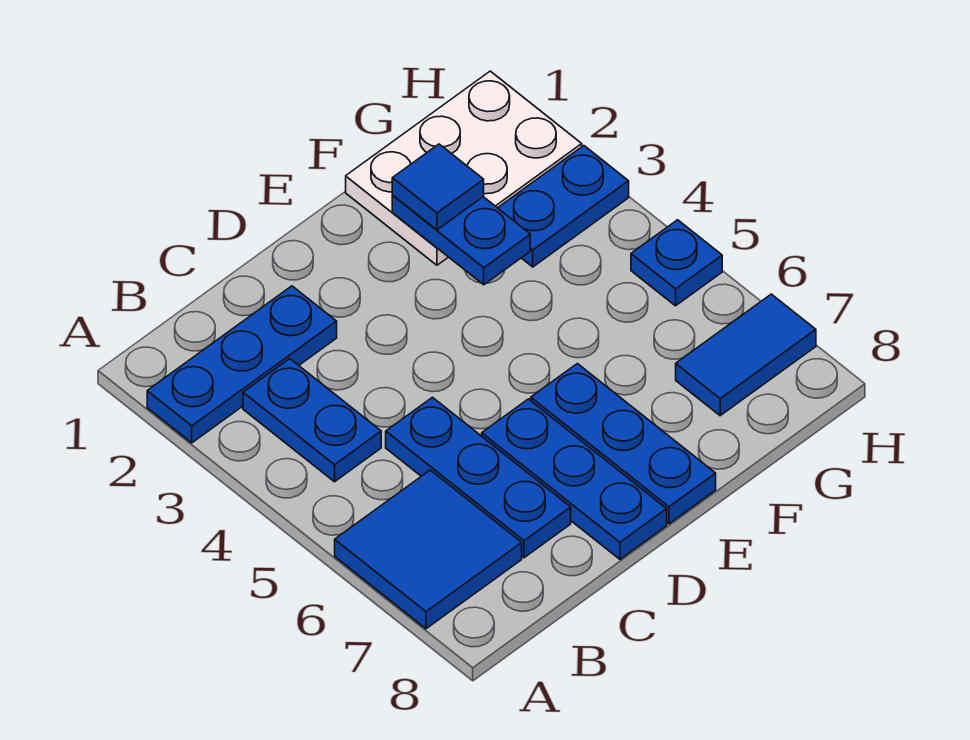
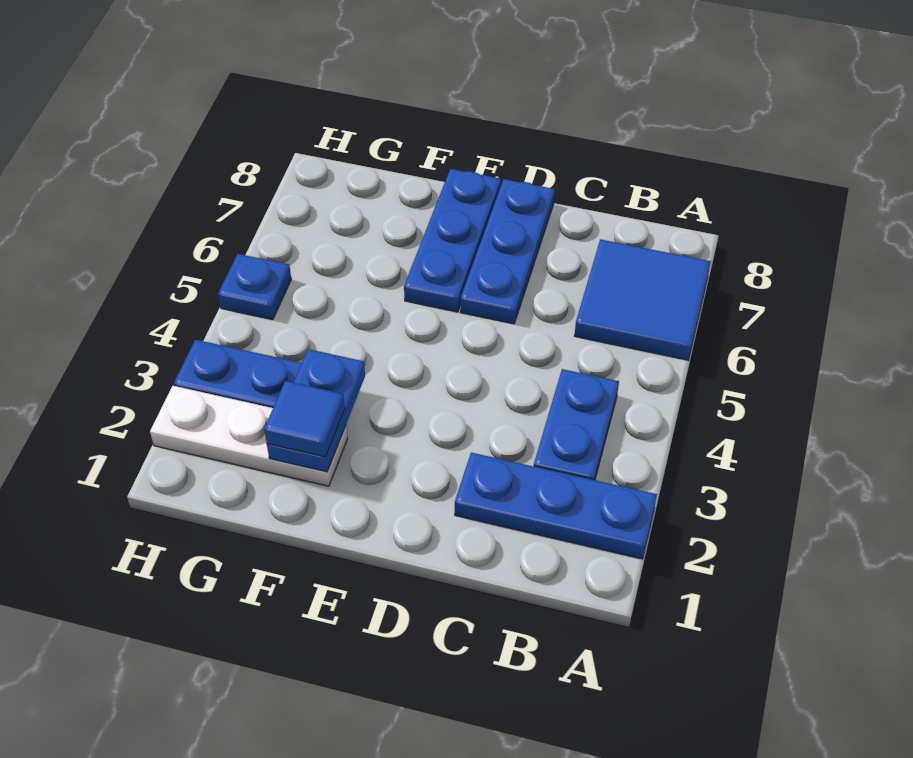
blue 1x3 plate [386,397,571,558] -> none
white 2x3 plate [346,71,582,265] -> white 1x3 plate [150,386,348,486]
blue 1x2 tile [676,294,816,416] -> none

